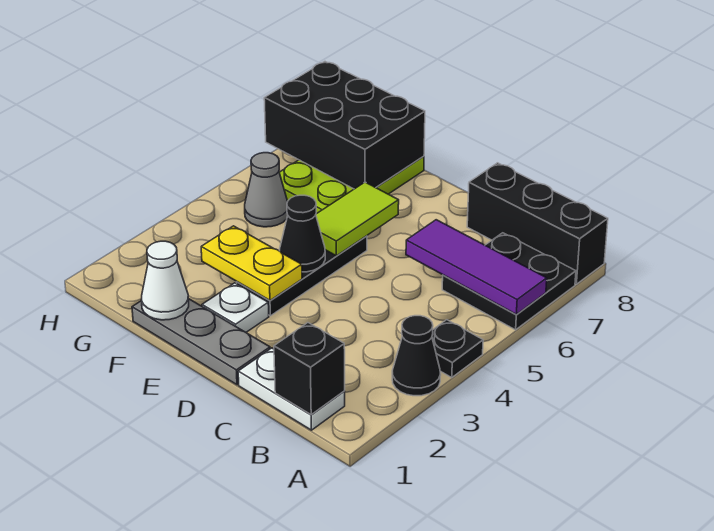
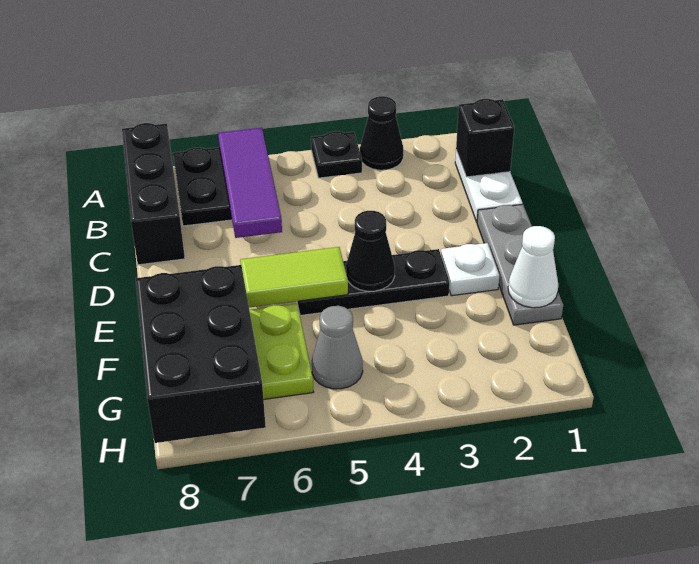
yellow 1x2 plate [201,226,302,300] -> none

